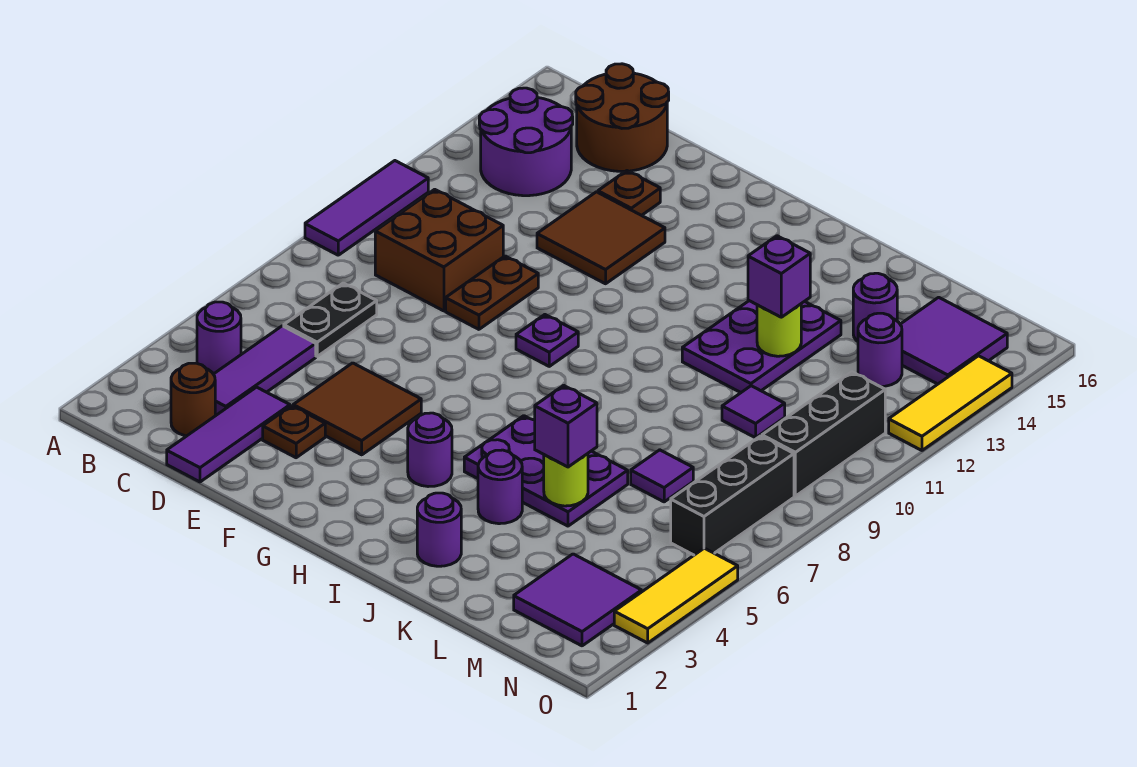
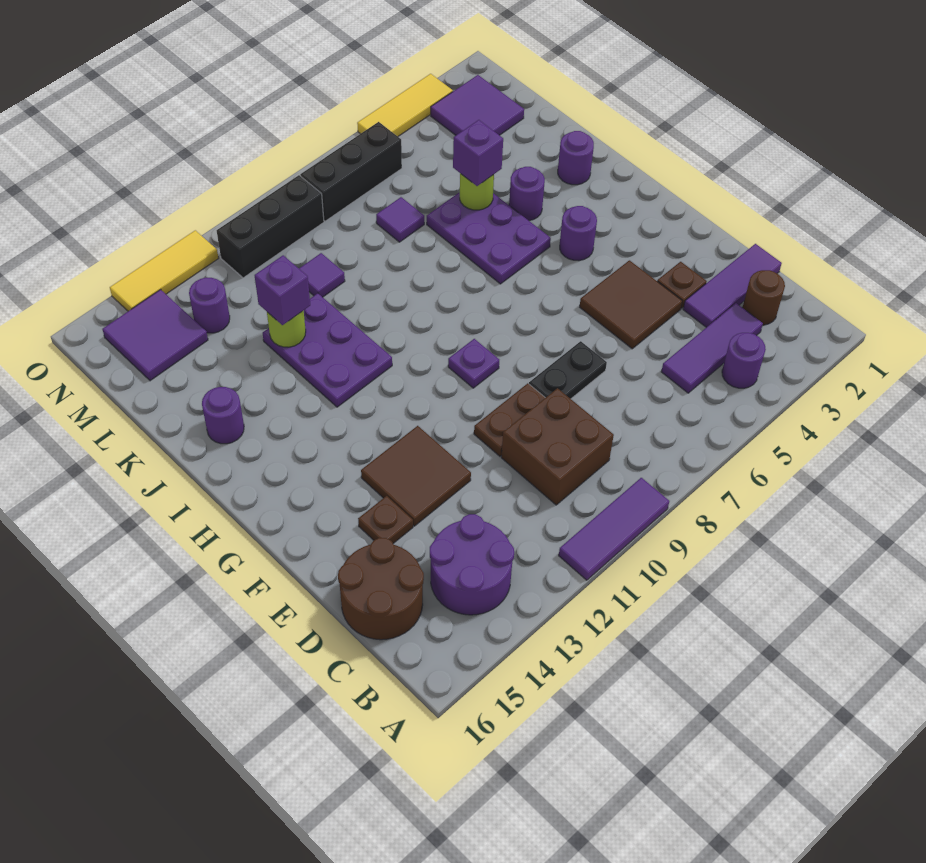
black 1x2 plate [284,283,377,356] -> black 1x2 plate moved to [529,341,607,399]
purple 2x3 plate [682,301,841,393] -> purple 2x3 plate turned to [263,293,392,407]
purple 1x1 round brick [853,273,897,341] -> purple 1x1 round brick moved to [202,387,244,444]

